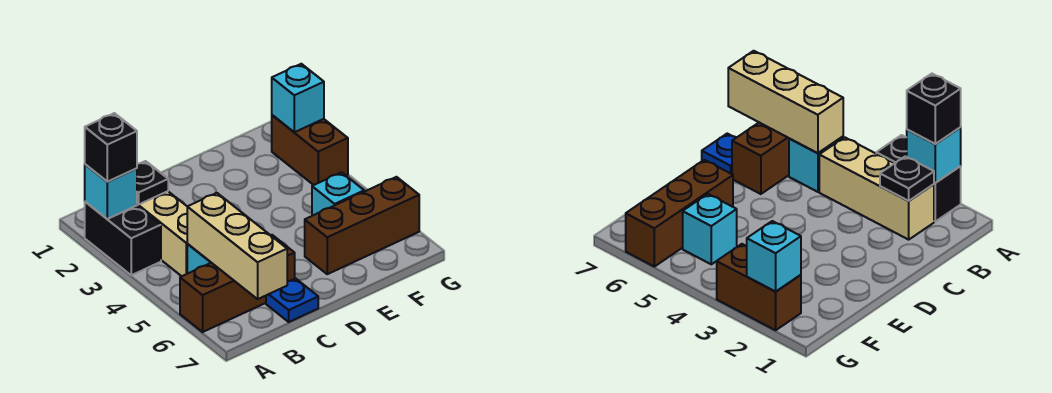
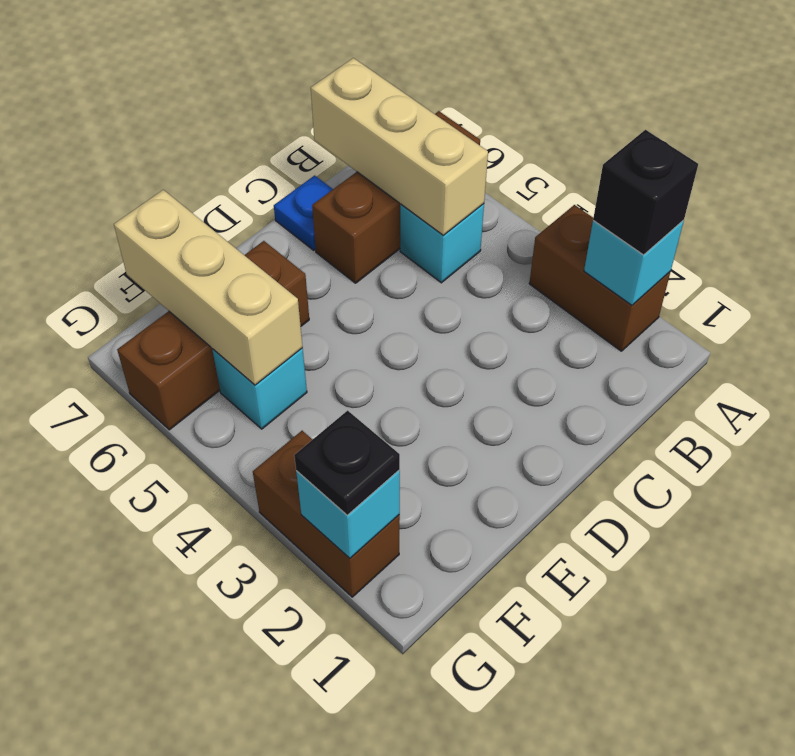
black 1x2 brick [85,202,161,275] -> brown 1x2 brick [529,205,671,351]
tan 1x3 brick [137,191,187,276] -> tan 1x3 brick moved to [114,190,303,385]
black 1x1 plate [137,161,168,205] -> black 1x1 plate moved to [294,411,400,515]

